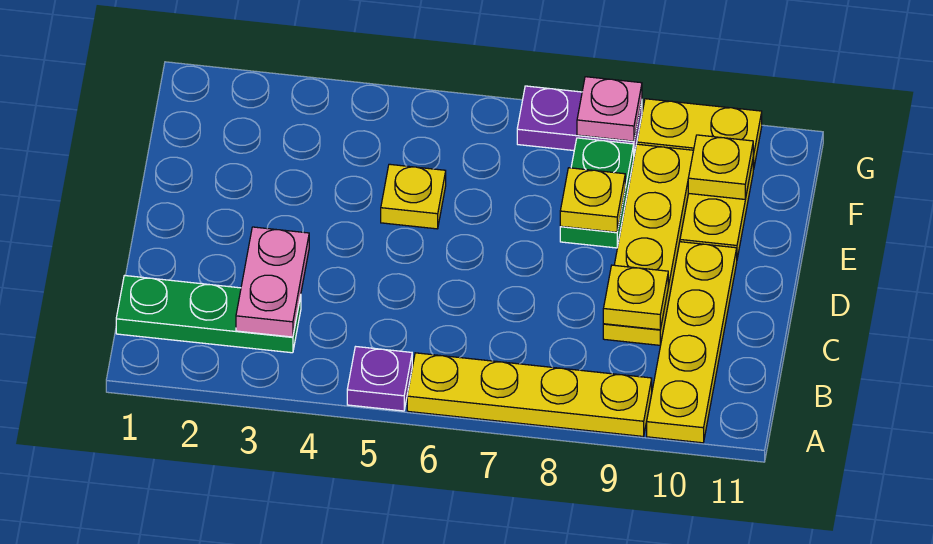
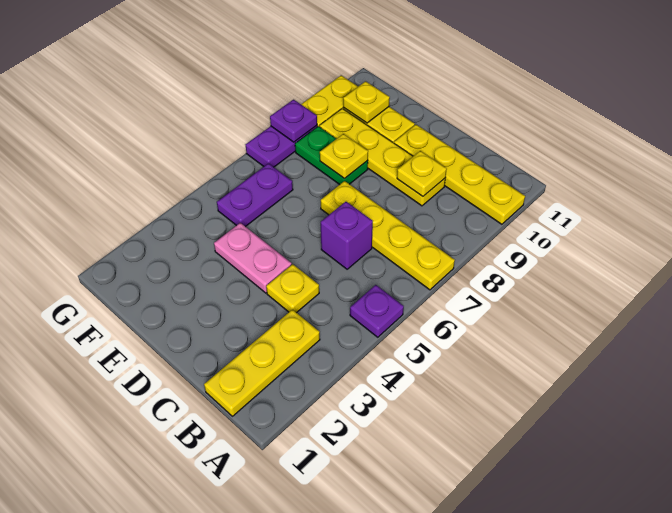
yellow 1x4 plate [407,353,652,436] -> yellow 1x4 plate turned to [321,181,455,290]
green 1x3 plate [116,276,301,353] -> yellow 1x3 plate [204,309,320,416]
pink 1x2 plate [236,227,309,337] -> pink 1x2 plate moved to [214,223,292,293]
none -> purple 1x1 brick [321,202,373,269]
yellow 1x1 plate [381,164,446,229] -> yellow 1x1 plate moved to [266,264,319,313]
none -> purple 1x2 plate [217,163,293,227]
pink 1x1 plate [577,77,642,141] -> purple 1x1 plate [270,100,317,142]

